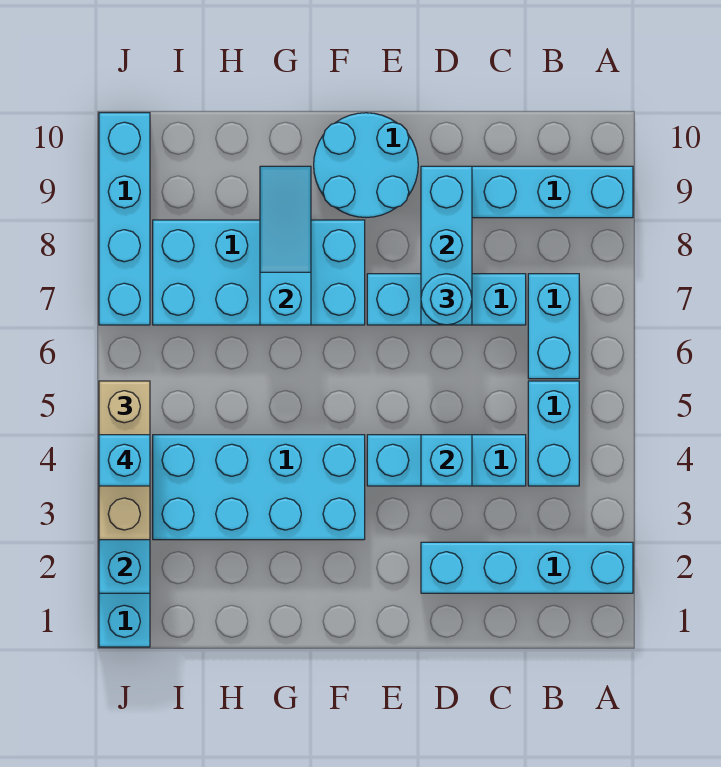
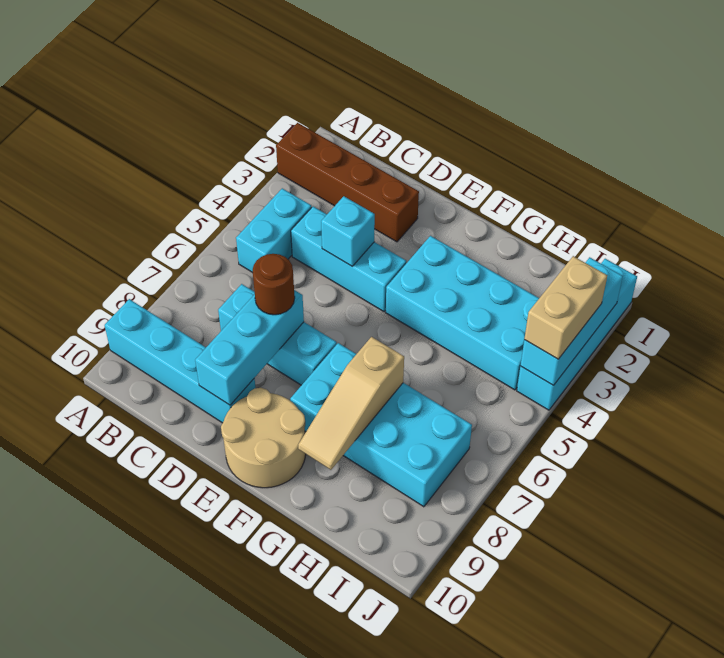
cyan 1x4 brick [421,542,633,593] -> brown 1x4 brick [276,123,419,242]
cyan 1x2 brick [528,274,579,379] -> none
cyan 1x1 round brick [421,274,472,325] -> brown 1x1 round brick [253,254,295,315]
cyan 2x2 round brick [314,113,418,217] -> tan 2x2 round brick [221,388,306,488]
cyan 1x3 slope [260,166,311,325] -> tan 1x3 slope [298,337,404,470]
tan 1x3 brick [99,381,150,540] -> tan 1x2 brick [524,256,607,359]
cyan 1x1 brick [99,435,150,486] -> none
cyan 1x4 brick [99,113,150,325] -> none

